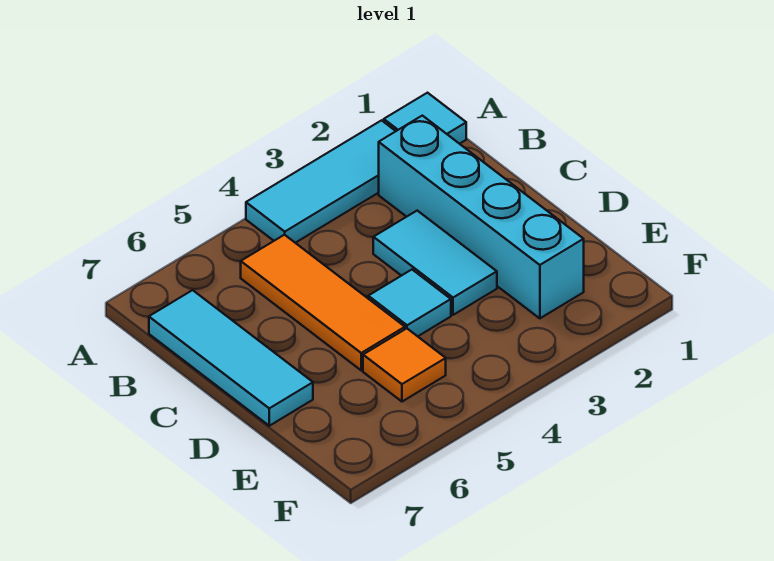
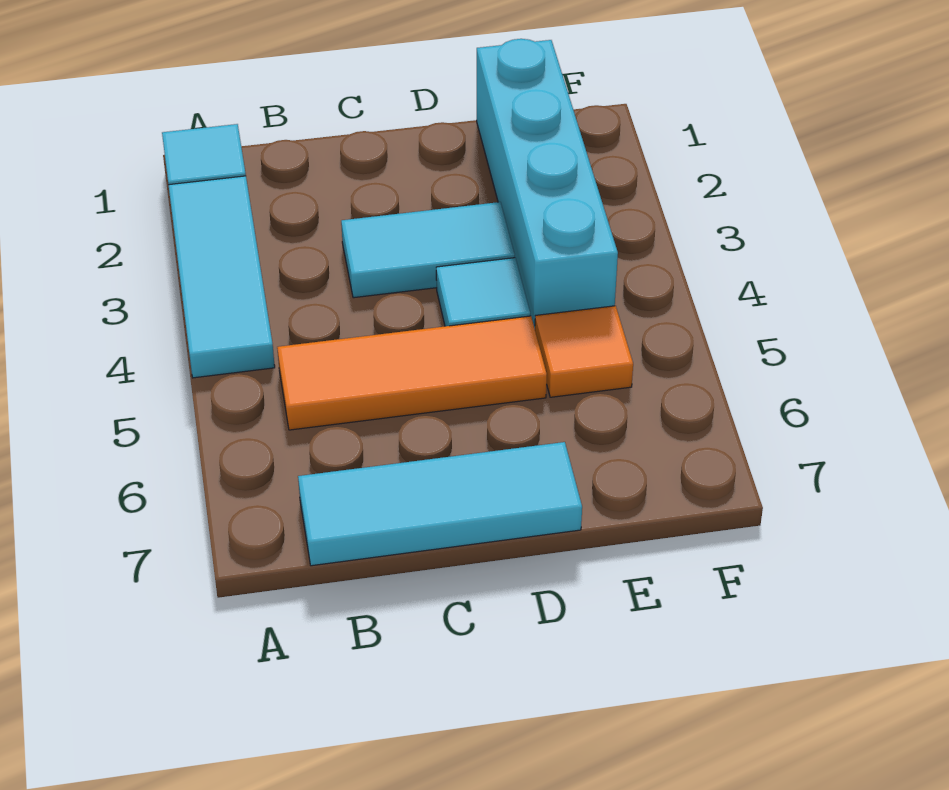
cyan 1x4 brick [379,116,584,318] -> cyan 1x4 brick turned to [477,39,618,328]

